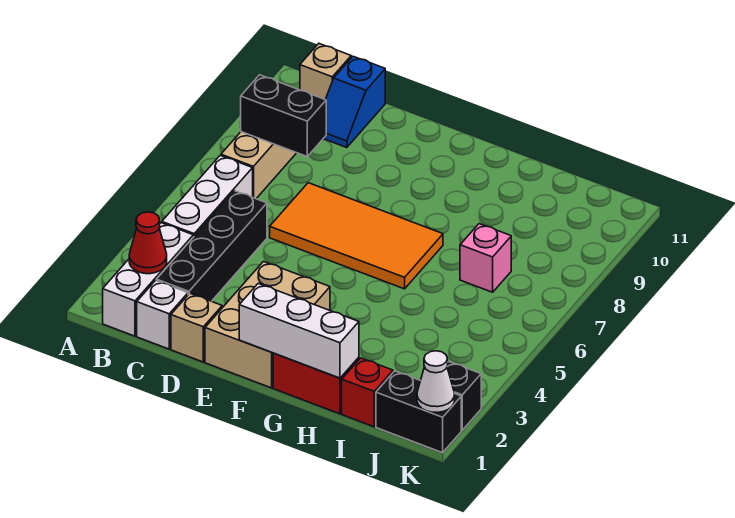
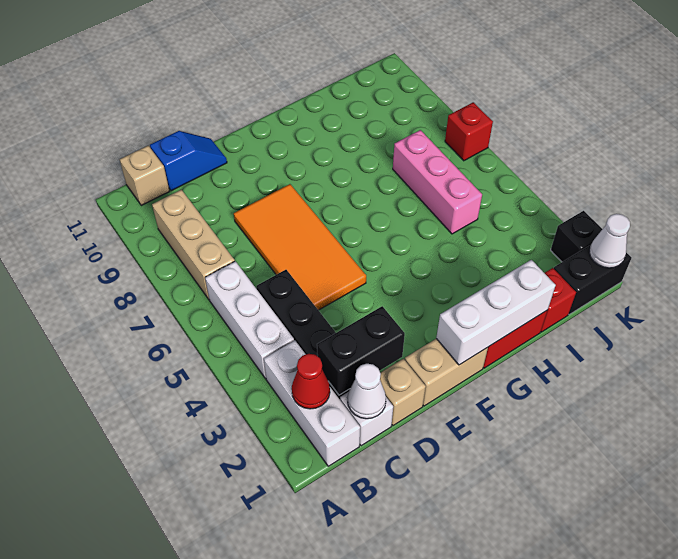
black 1x2 brick [241,75,326,156] -> black 1x2 brick moved to [317,306,405,395]
none -> white 1x1 cone [348,364,386,419]
blue 1x2 slope [323,56,385,148] -> blue 1x2 slope turned to [150,131,227,191]
orange 2x4 tile [270,183,443,289] -> orange 2x4 tile turned to [234,184,366,310]
tan 2x3 brick [205,262,330,388] -> tan 1x2 brick [405,339,488,406]
pink 1x1 brick [460,224,511,292] -> pink 1x3 brick [393,130,482,234]
none -> red 1x1 brick [445,102,493,161]

